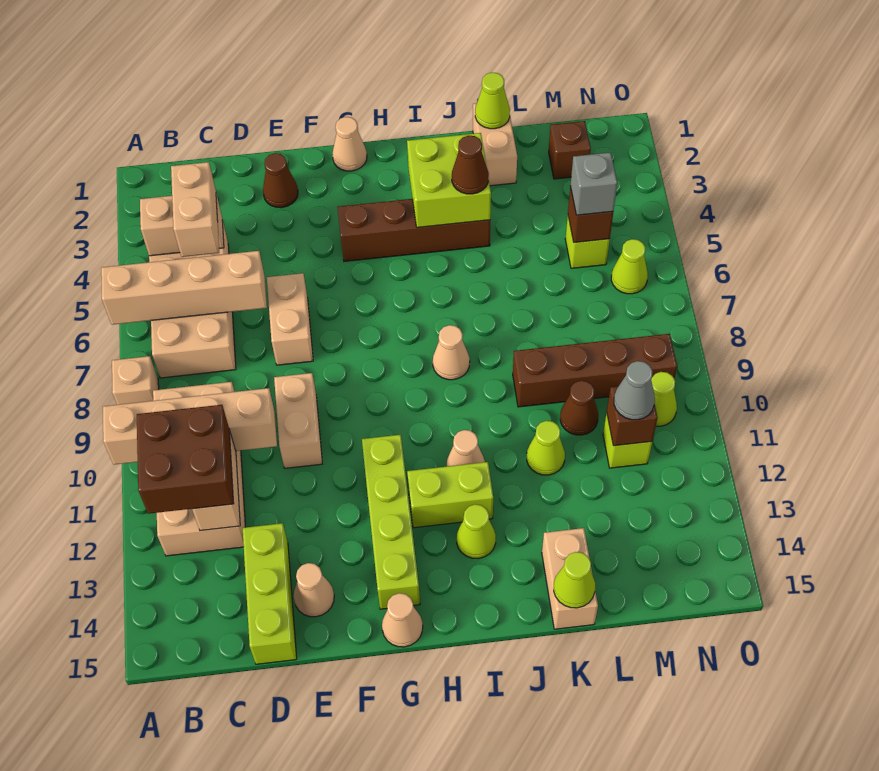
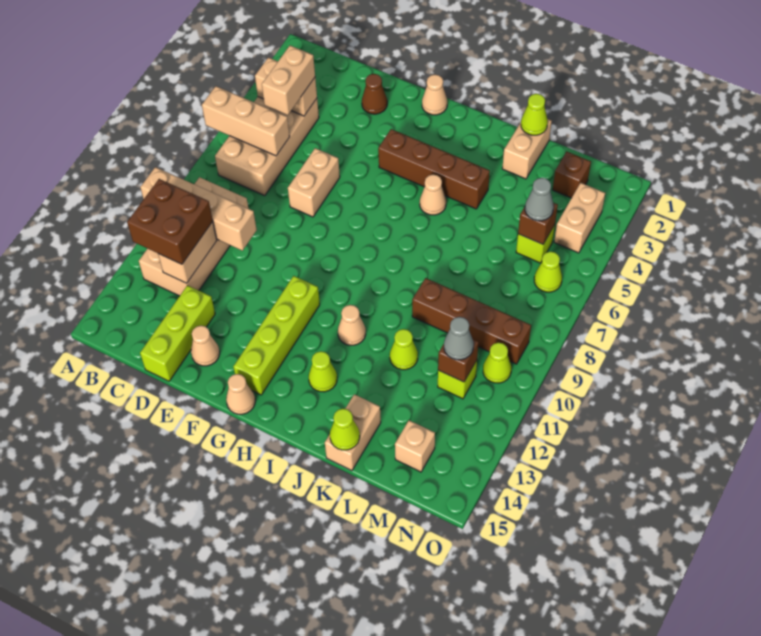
tan 1x4 brick [101,251,267,325] -> tan 1x3 brick [202,86,290,156]
tan 1x1 brick [112,356,159,405] -> tan 1x1 brick moved to [395,420,435,472]
tan 1x2 brick [274,373,322,468] -> tan 1x2 brick moved to [554,183,605,253]
lime 1x2 brick [407,462,493,528] -> none
lime 2x2 brick [407,133,491,227] -> none
tan 1x1 cone [433,325,470,380] -> tan 1x1 cone moved to [420,175,446,215]
brown 1x1 cone [452,136,489,194] -> none
brown 1x1 cone [560,381,598,435] -> none
grey 1x1 brick [570,152,617,215] -> grey 1x1 cone [525,178,554,221]

